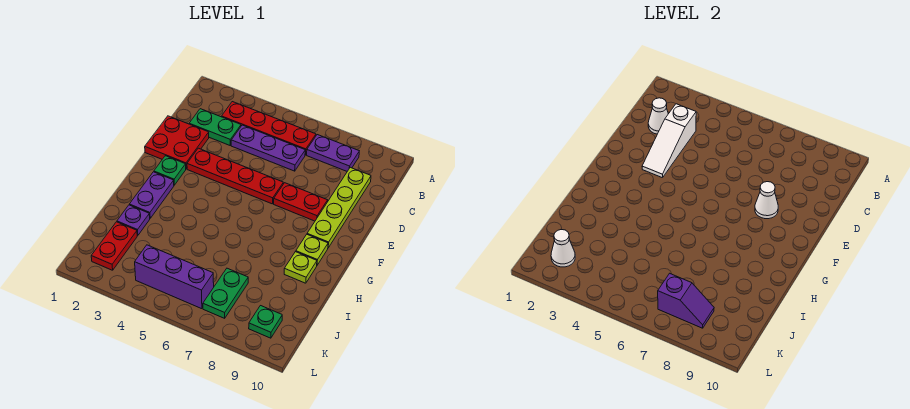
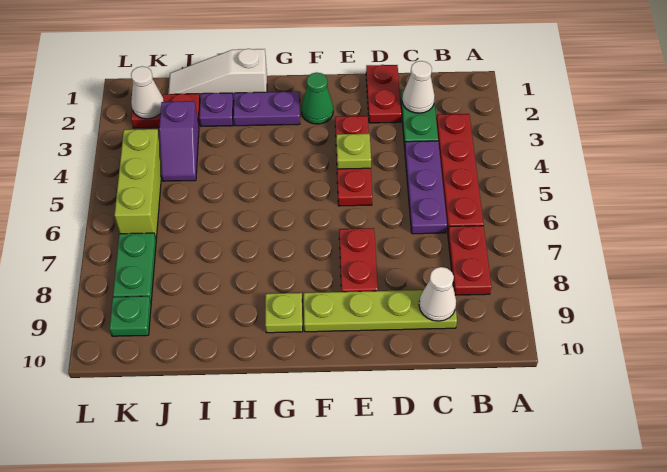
purple 1x2 plate [307,135,359,171] -> red 1x2 plate [448,226,492,295]
white 1x3 slope [642,104,696,178] -> white 1x3 slope moved to [168,49,267,100]
red 2x2 plate [145,116,209,169] -> red 1x2 plate [366,65,402,123]
red 1x4 plate [187,148,283,204] -> red 1x3 plate [335,116,372,206]
white 1x1 cone [755,182,778,219] -> white 1x1 cone moved to [419,267,456,321]
green 1x1 plate [154,156,186,185] -> green 1x1 cone [301,72,333,124]
lime 1x1 plate [284,252,317,283] -> lime 1x1 plate moved to [336,134,371,169]
green 1x2 plate [203,268,248,318] -> green 1x2 plate turned to [113,233,156,301]
purple 1x3 brick [135,245,214,309] -> lime 1x3 brick [114,129,162,238]
purple 1x2 slope [658,273,714,328] -> purple 1x2 slope moved to [159,101,199,181]

